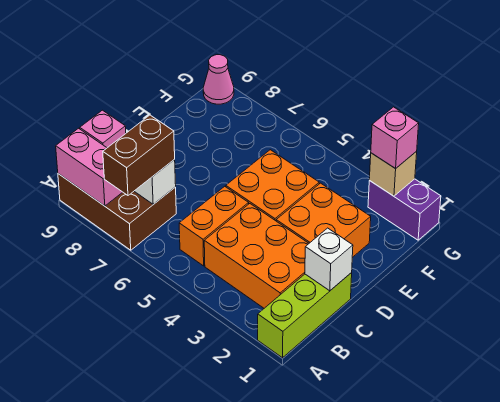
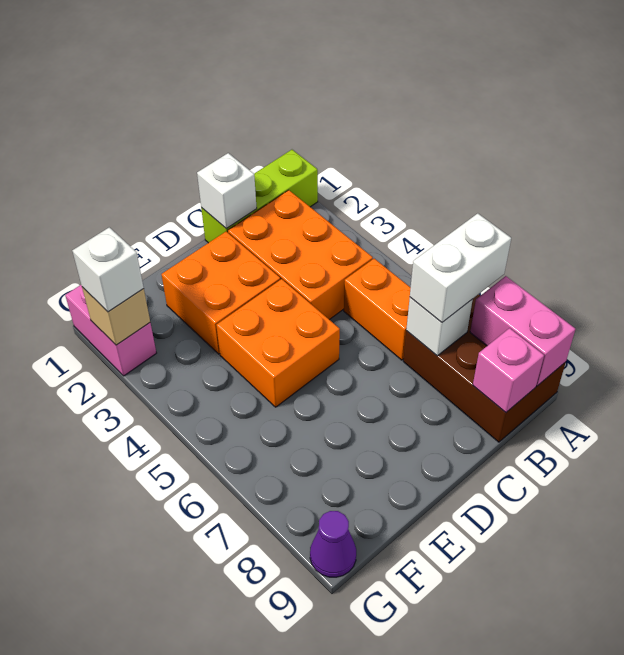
brown 1x2 brick [103,115,175,195] -> white 1x2 brick [410,213,511,322]
orange 1x2 brick [179,186,249,266] -> orange 1x2 brick turned to [344,259,411,360]
purple 1x2 brick [368,179,441,240] -> pink 1x2 brick [65,285,156,376]
pink 1x1 brick [371,107,419,169] -> white 1x1 brick [72,227,144,312]
pink 1x1 cone [203,55,234,104] -> purple 1x1 cone [310,511,356,577]

